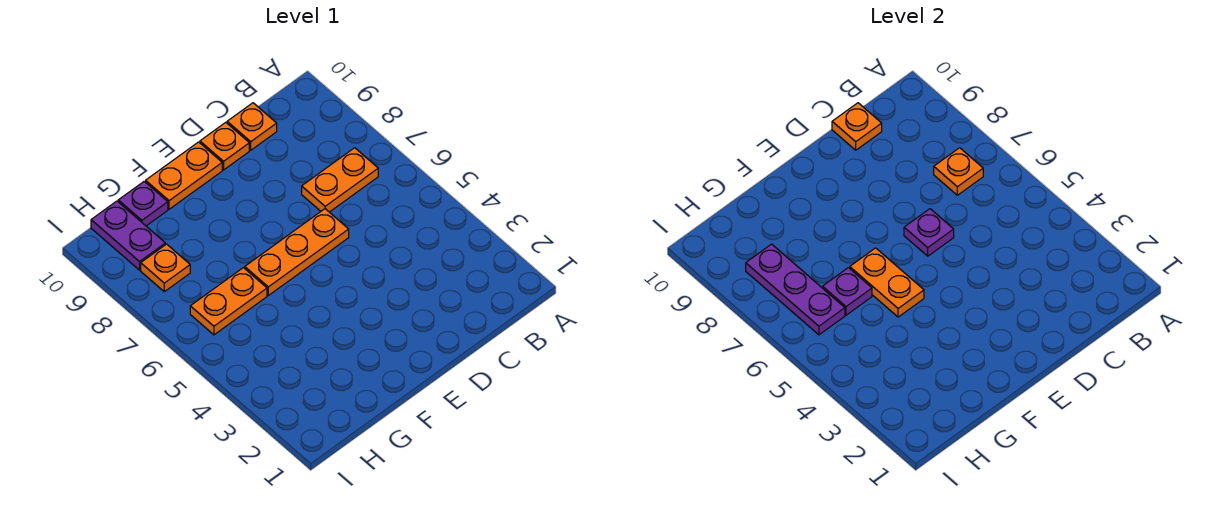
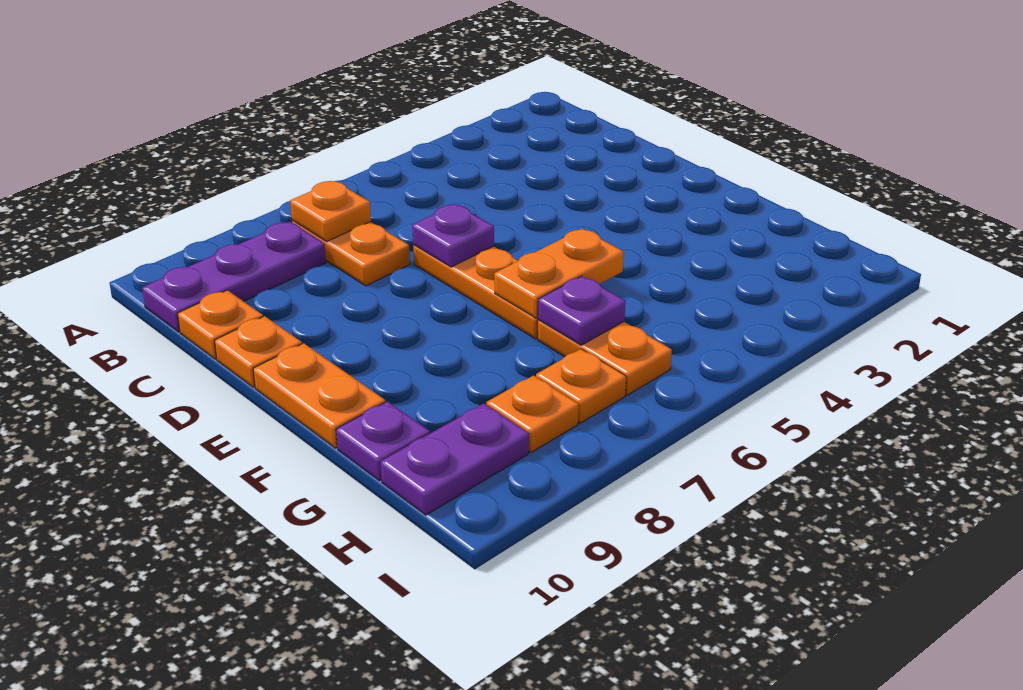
orange 1x1 plate [832,103,882,150] -> orange 1x1 plate moved to [536,349,626,423]
purple 1x3 plate [746,244,845,335] -> purple 1x3 plate moved to [142,222,326,332]

